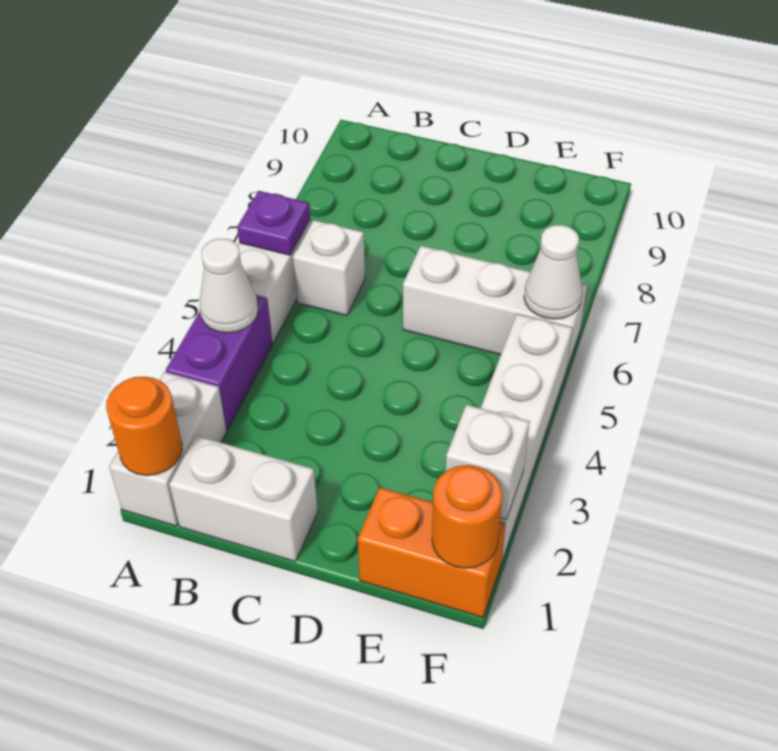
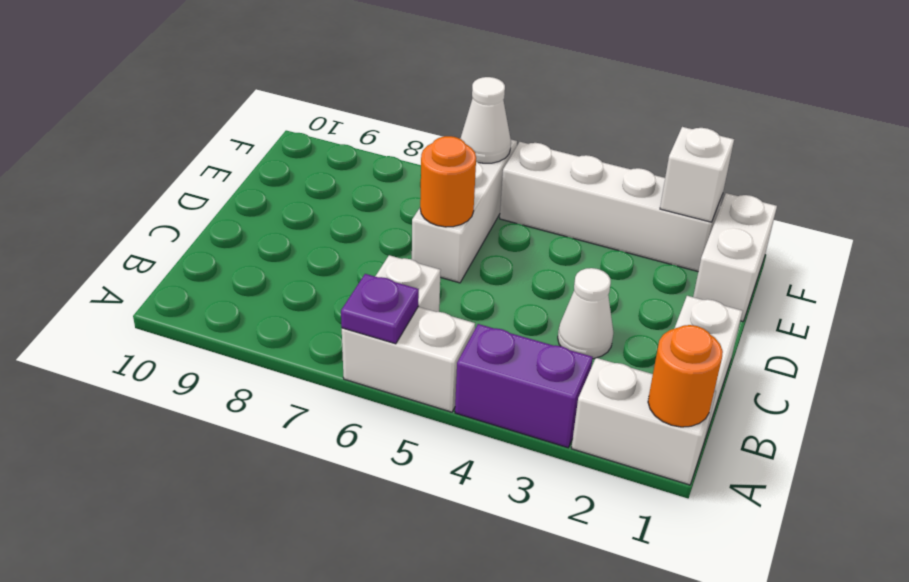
white 1x1 cone [200,239,258,333] -> white 1x1 cone moved to [558,268,613,359]
orange 1x2 brick [358,488,506,617] -> white 1x2 brick [693,193,777,321]
orange 1x1 round brick [432,465,503,568] -> orange 1x1 round brick moved to [420,136,476,227]

